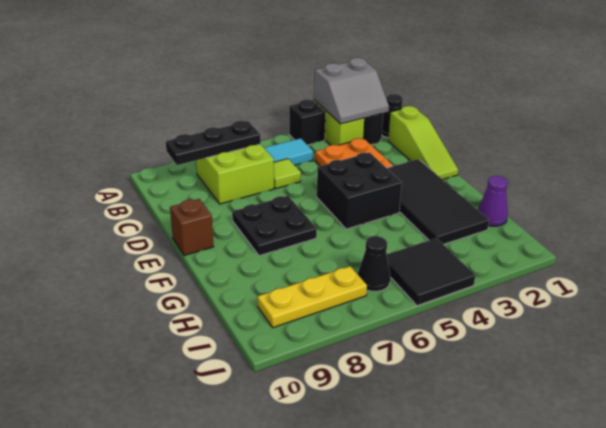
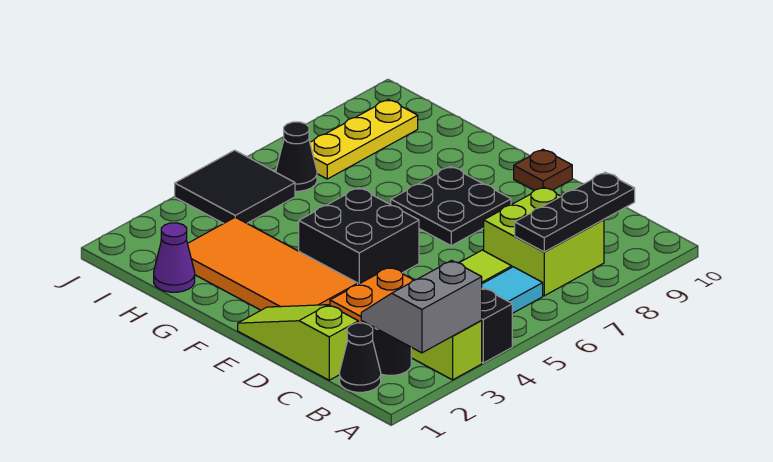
black 2x4 tile [387,159,489,244] -> orange 2x4 tile [188,217,358,310]
brown 1x1 brick [170,199,214,256] -> brown 1x1 plate [514,149,572,190]

